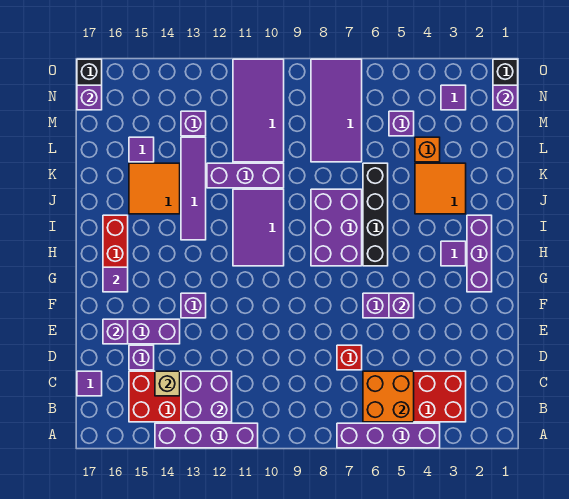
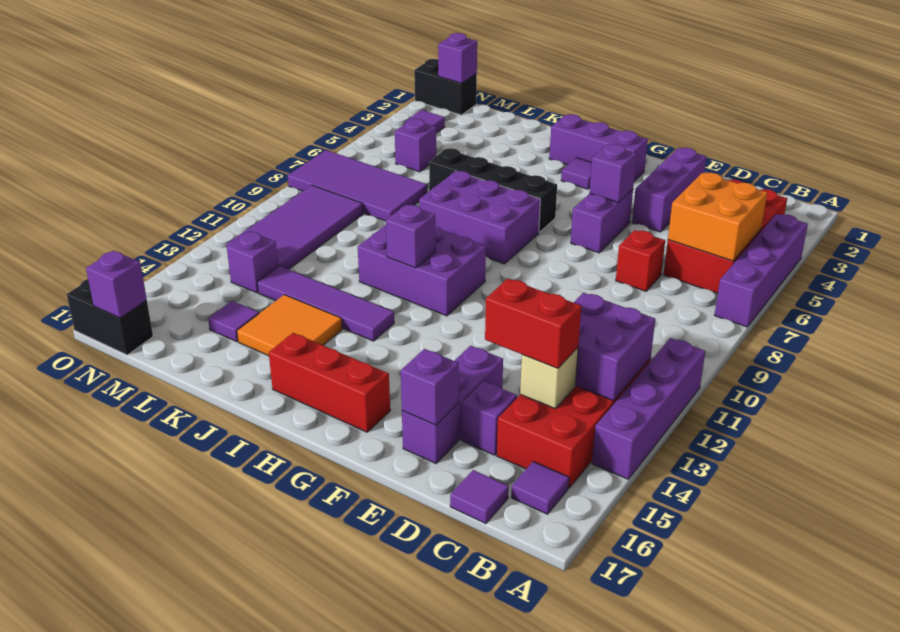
none -> red 1x2 brick [485,278,581,368]
purple 1x1 brick [181,293,206,318] -> purple 1x1 brick moved to [386,205,436,268]
purple 1x1 tile [103,267,128,292] -> purple 1x1 tile moved to [511,461,569,514]
purple 2x3 tile [233,189,284,266] -> purple 2x3 brick [358,225,486,316]
orange 2x2 tile [415,163,466,214] -> none
purple 1x3 brick [207,163,284,188] -> purple 1x3 brick moved to [632,148,706,232]
orange 1x1 brick [415,137,440,162] -> none
purple 2x4 tile [233,59,284,162] -> purple 2x4 tile turned to [227,185,363,270]

